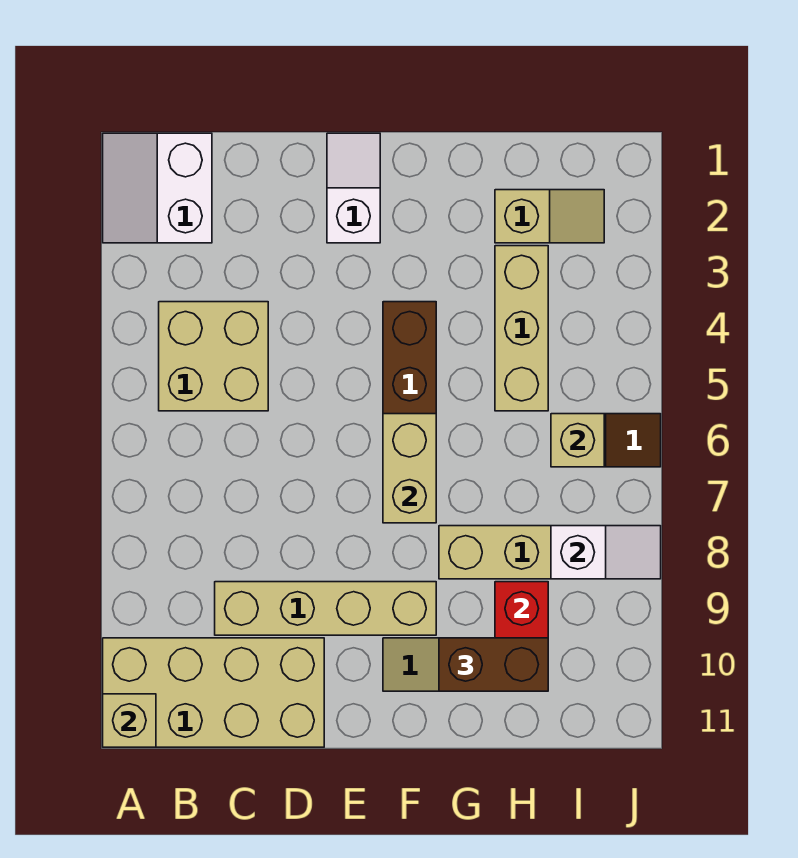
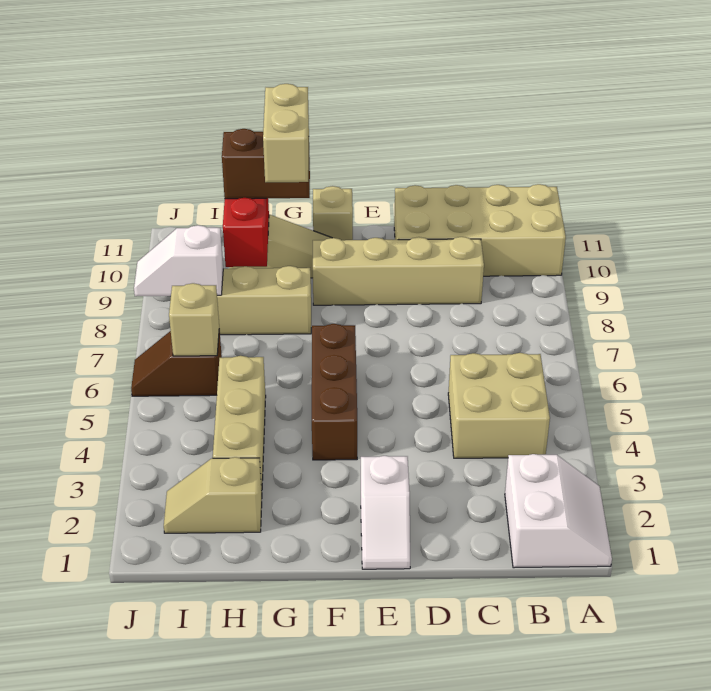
tan 1x1 brick [103,694,156,747] -> tan 1x1 brick moved to [313,186,353,240]
tan 1x2 brick [383,414,436,523] -> tan 1x2 brick moved to [263,84,309,182]

